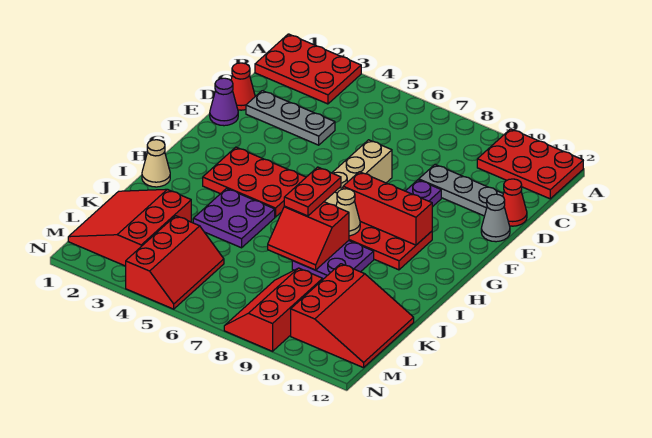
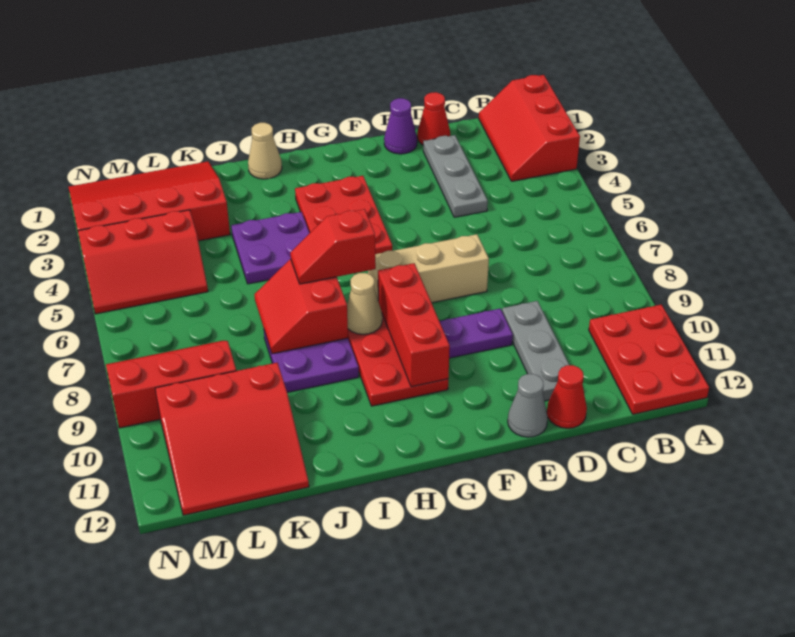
red 2x3 plate [255,34,361,104] -> red 2x3 slope [479,75,580,181]
red 1x2 plate [284,167,341,216] -> red 1x2 slope [290,209,376,284]
red 3x3 slope [68,189,191,266] -> red 3x4 slope [69,162,230,241]

